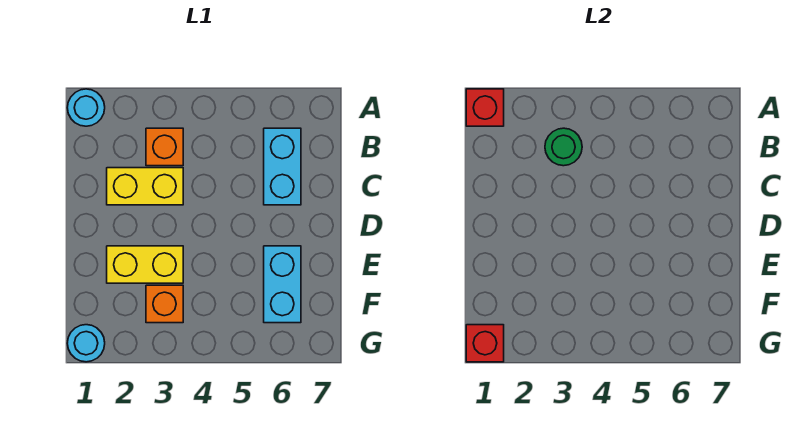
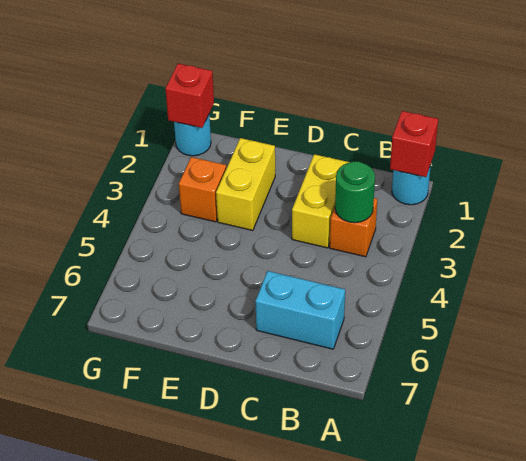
cyan 1x2 brick [264,246,301,323] -> none

